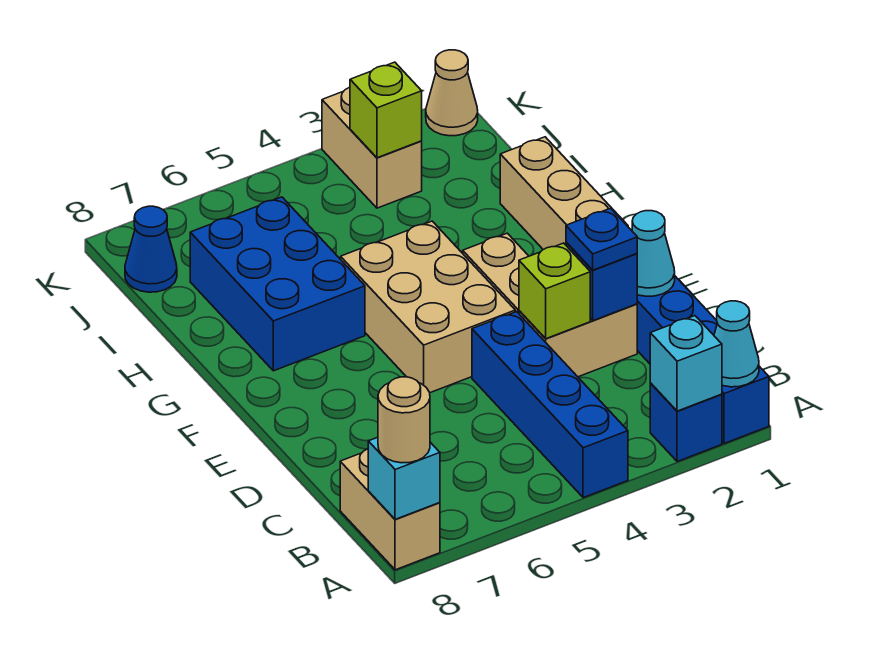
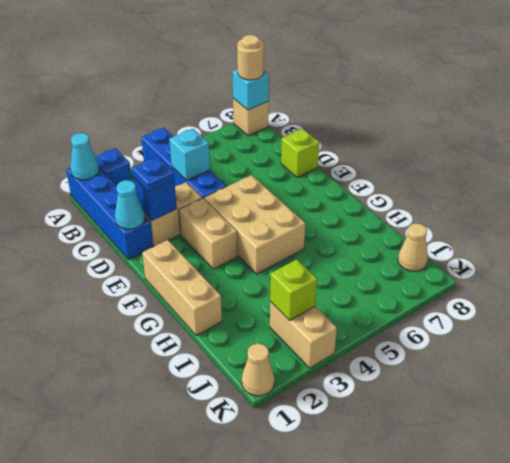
cyan 1x1 brick [650,316,722,411] -> cyan 1x1 brick moved to [169,129,210,180]
tan 1x2 brick [340,449,440,570] -> tan 1x1 brick [233,98,269,136]
lime 1x1 brick [519,243,590,339] -> lime 1x1 brick moved to [281,129,319,178]
blue 2x3 brick [190,197,365,371] -> none
blue 1x1 cone [125,206,177,292] -> tan 1x1 cone [398,223,428,271]

